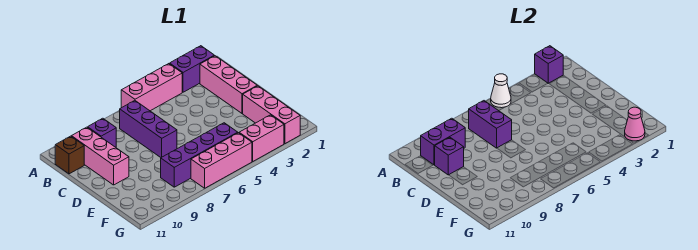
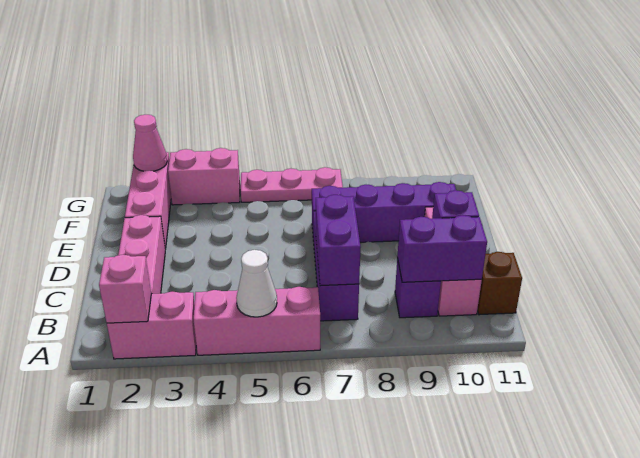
purple 1x2 brick [170,46,214,92] -> pink 1x2 brick [107,292,196,359]
purple 1x1 brick [535,46,563,83] -> pink 1x1 brick [99,255,152,323]
purple 1x4 brick [161,123,238,187] -> purple 1x4 brick moved to [312,182,456,242]
pink 1x3 brick [191,133,252,188] -> pink 1x3 plate [241,167,343,202]

